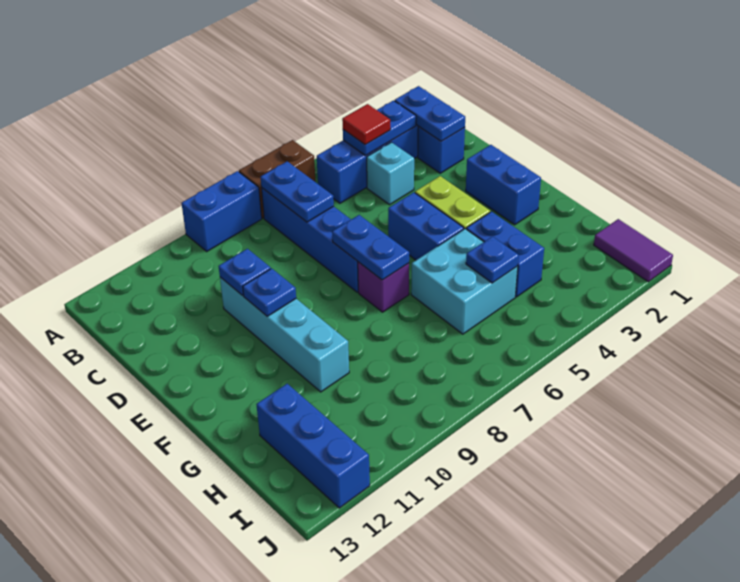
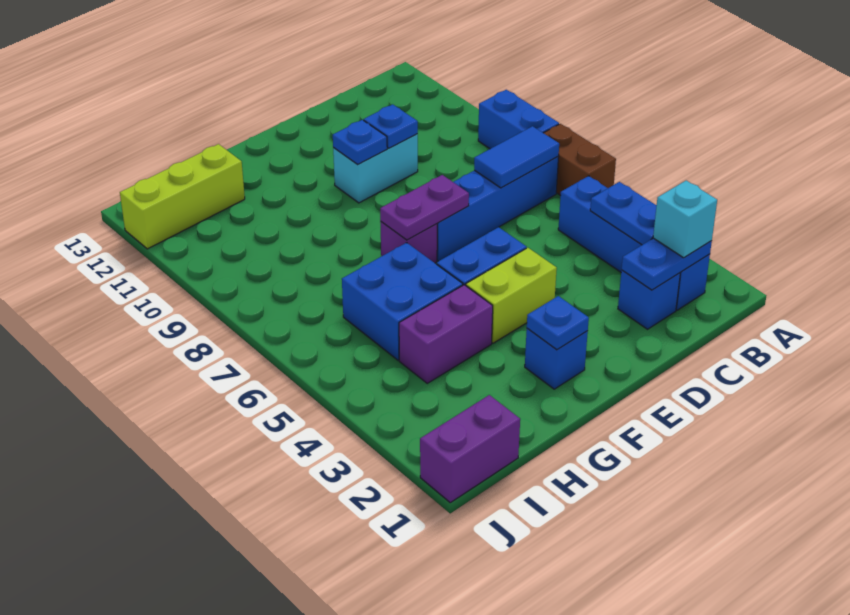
red 1x1 tile [342,104,390,145] -> none
blue 1x2 plate [260,161,334,222] -> blue 1x2 tile [474,126,559,188]
cyan 1x1 brick [367,142,414,205] -> cyan 1x1 brick moved to [653,181,717,258]
cyan 1x4 brick [220,277,349,392] -> cyan 1x2 brick [333,134,418,203]
blue 1x2 brick [466,145,541,225] -> blue 1x1 brick [525,328,588,389]
blue 1x2 plate [332,215,409,280] -> purple 1x2 plate [380,175,469,240]
blue 1x2 brick [466,212,544,297] -> purple 1x2 brick [399,285,493,383]
cyan 2x2 brick [411,229,518,334] -> blue 2x2 brick [342,243,463,360]
blue 1x1 plate [466,237,519,283] -> blue 1x1 plate moved to [527,296,589,350]
blue 1x3 brick [256,384,370,508] -> lime 1x3 brick [120,144,245,249]
purple 1x2 tile [594,219,673,282] -> purple 1x2 brick [420,395,520,503]

